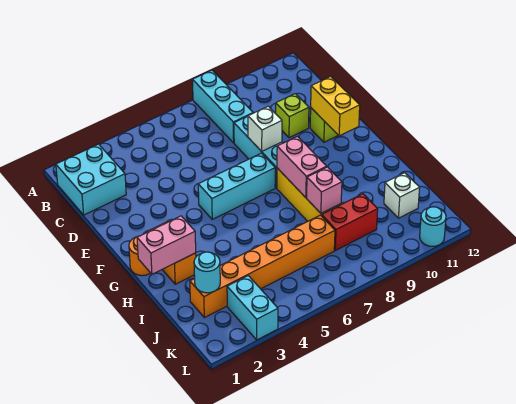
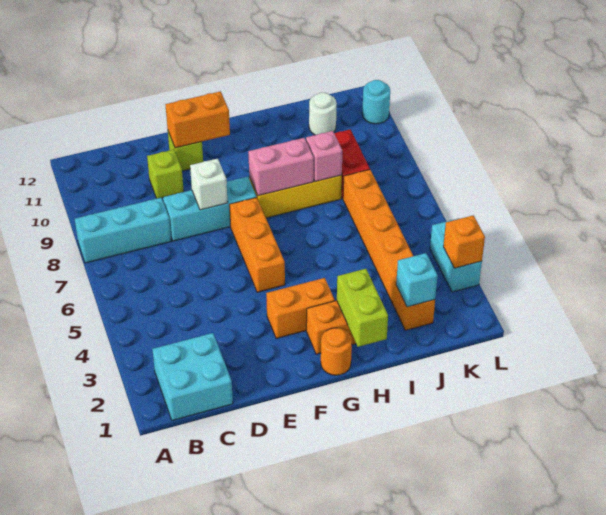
yellow 1x2 brick [311,76,360,136] -> orange 1x2 brick [165,91,230,148]
none -> orange 1x2 brick [266,278,335,339]
cyan 1x3 brick [198,153,275,219] -> orange 1x3 brick [229,197,285,292]
pink 1x2 brick [137,216,196,274] -> lime 1x2 brick [337,269,388,347]
cyan 1x1 round brick [194,252,220,293] -> cyan 1x1 brick [396,253,438,307]
white 1x1 brick [384,173,420,218] -> white 1x1 round brick [309,93,337,135]
cyan 1x2 brick [227,276,278,340] -> cyan 1x2 brick turned to [430,218,482,292]
none -> orange 1x1 brick [443,216,485,268]

